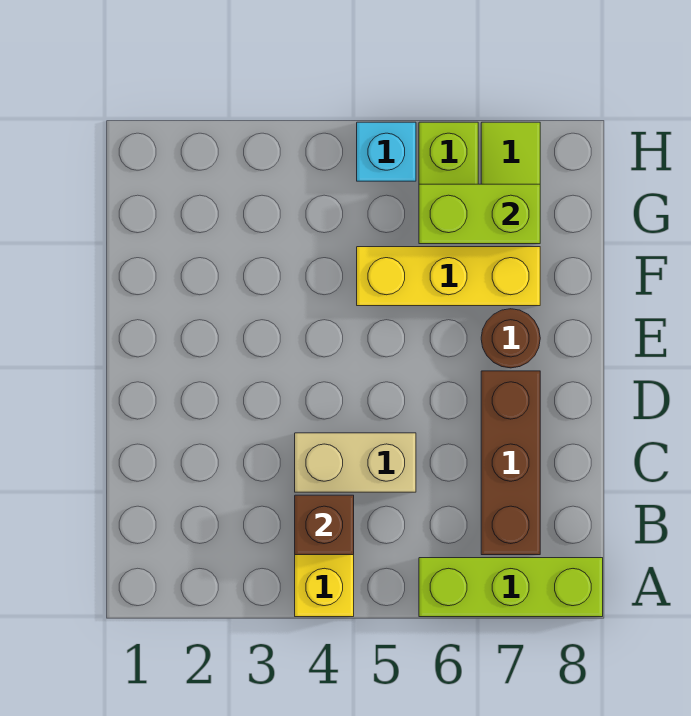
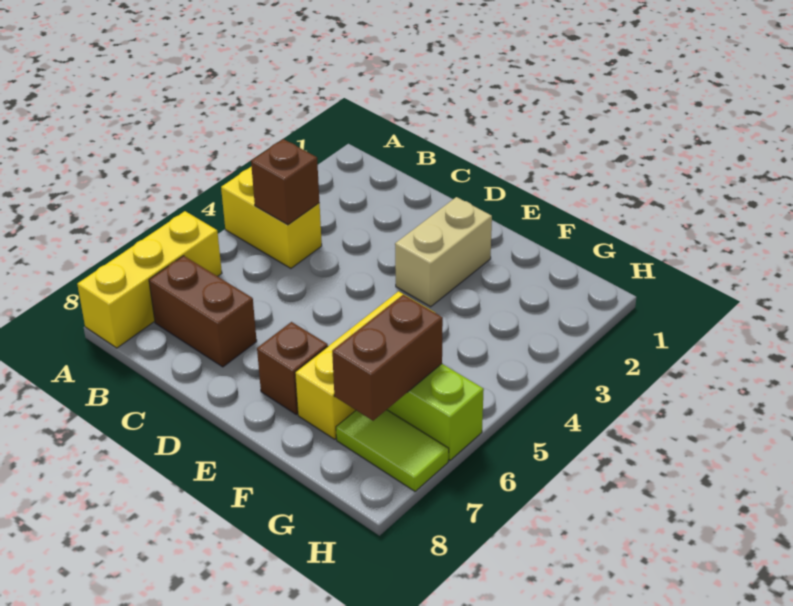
lime 1x3 brick [419,558,603,617] -> yellow 1x3 brick [77,211,222,348]
brown 1x3 brick [481,371,540,555] -> brown 1x2 brick [149,256,257,367]
tan 1x2 brick [295,433,416,492] -> tan 1x2 brick moved to [395,197,492,307]
brown 1x1 round brick [481,309,540,368] -> brown 1x1 brick [257,322,328,414]
lime 1x2 brick [419,184,540,244] -> brown 1x2 brick [332,295,443,421]
cyan 1x1 brick [357,122,416,181] -> none

